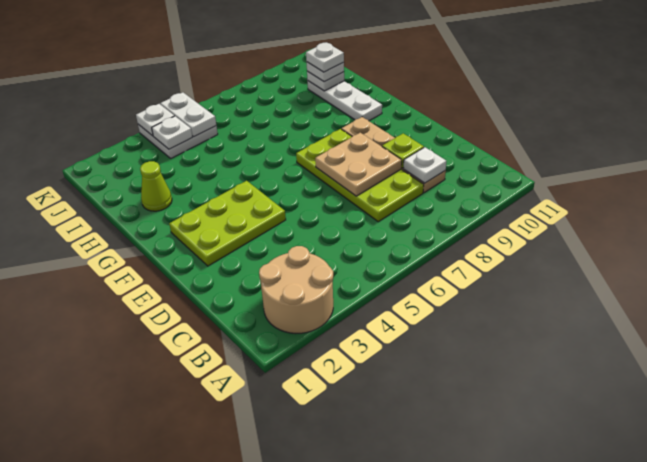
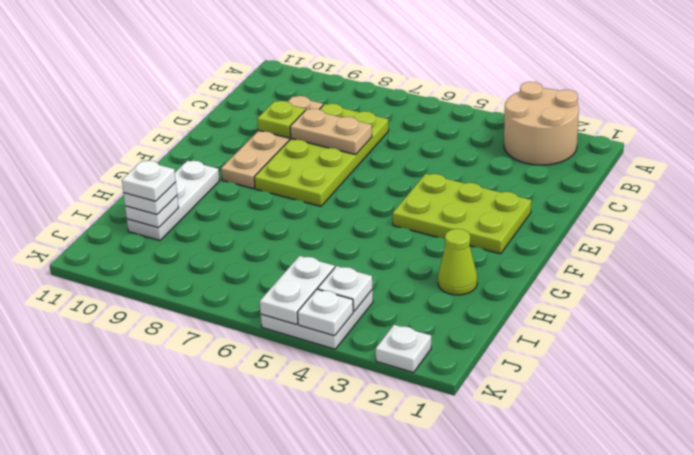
white 1x1 plate [403,147,446,183] -> white 1x1 plate moved to [376,325,431,373]
tan 2x2 plate [315,133,402,196] -> tan 1x2 plate [290,109,372,154]

